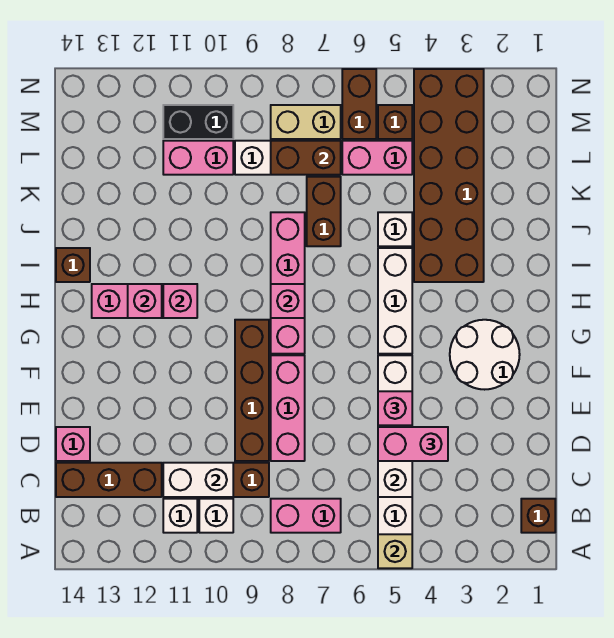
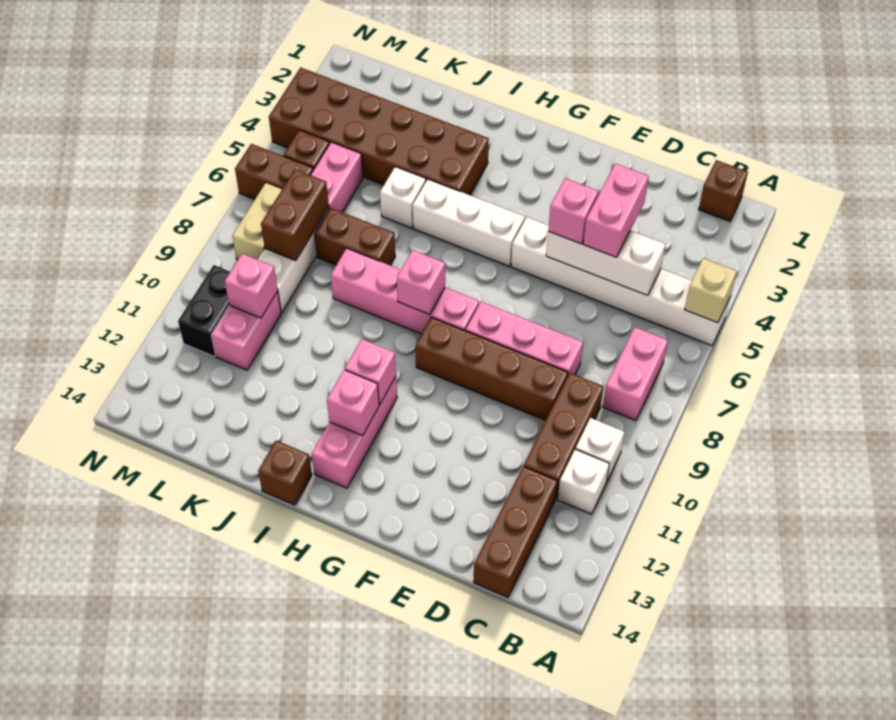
white 1x2 brick [163,463,233,497] -> none
pink 1x1 brick [56,427,90,461] -> pink 1x1 brick moved to [225,254,278,318]
white 2x2 round brick [450,320,520,390] -> none

